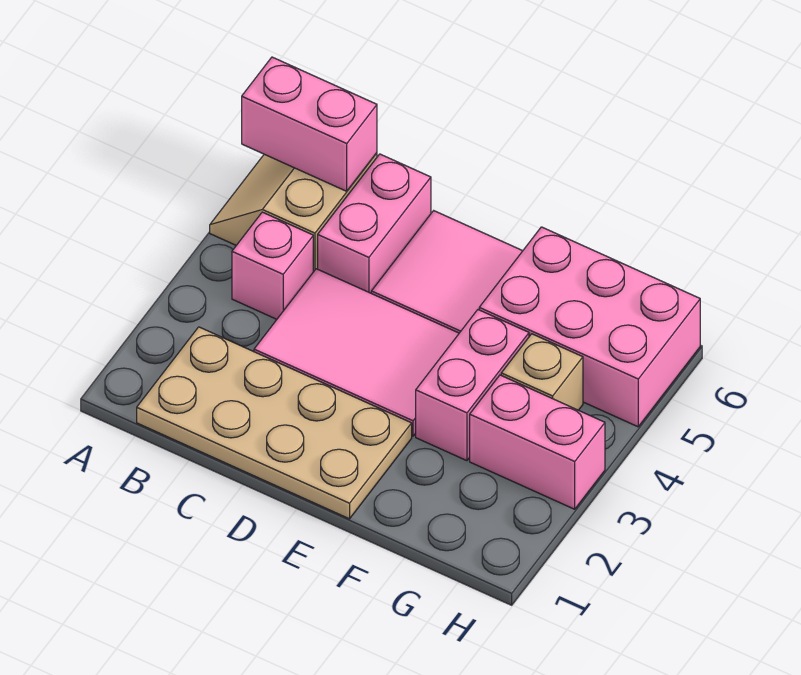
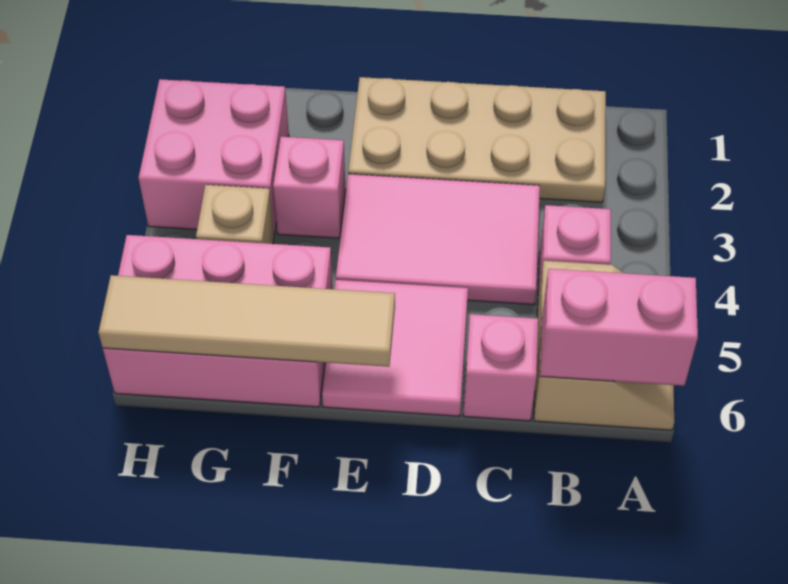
pink 1x2 brick [318,154,431,293] -> pink 1x1 brick [463,314,538,421]
none -> tan 1x4 tile [98,275,395,367]
pink 1x2 brick [416,310,529,461] -> pink 1x1 brick [273,137,346,238]
pink 1x2 brick [470,375,605,509] -> pink 2x2 brick [139,79,289,234]

